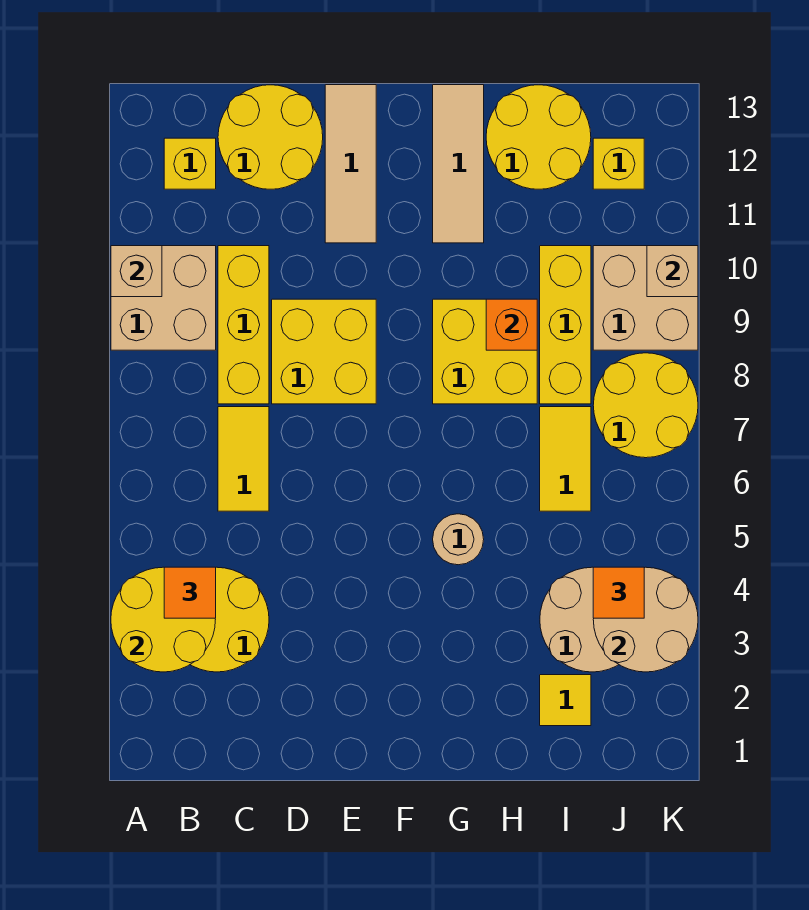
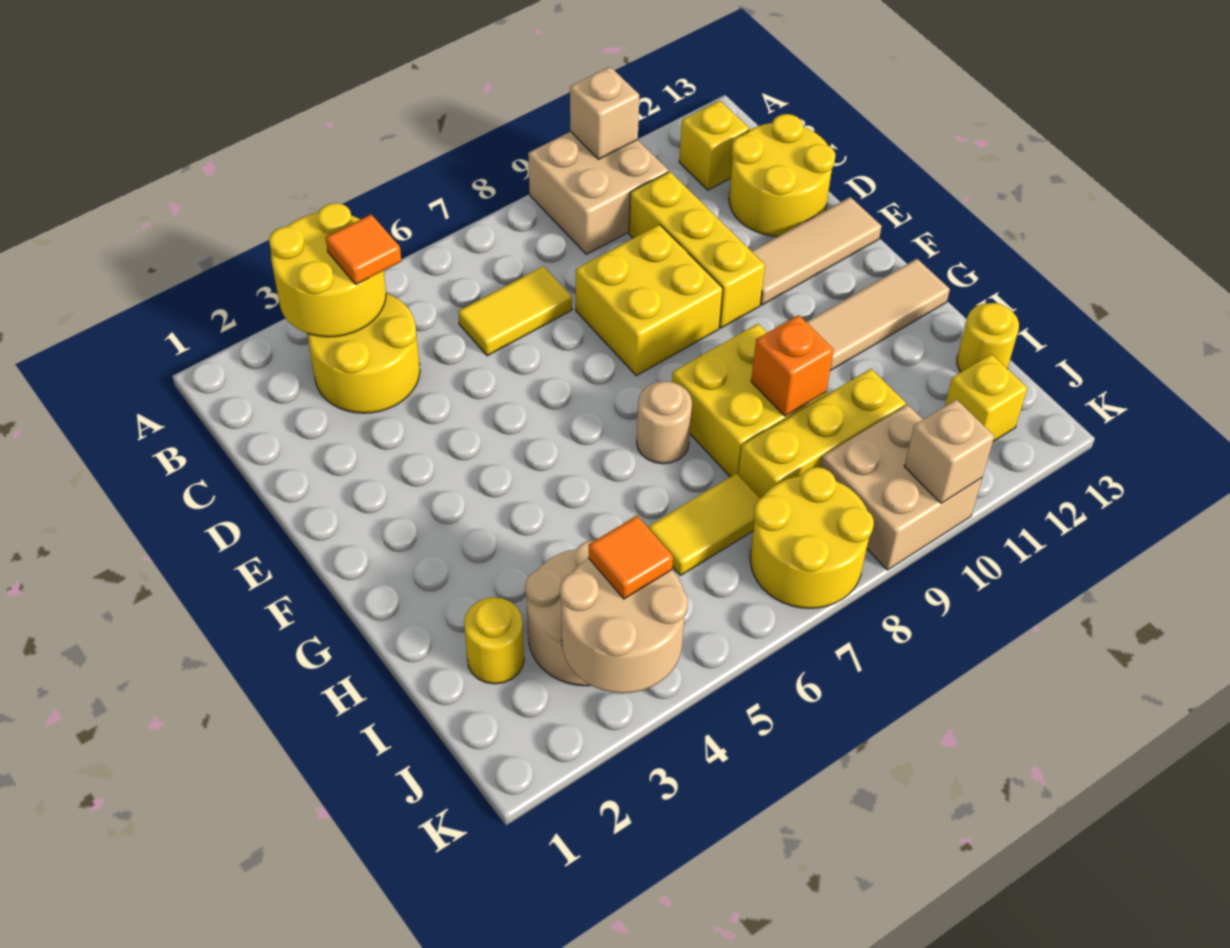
yellow 1x3 brick [218,246,269,404] -> yellow 1x3 brick turned to [629,172,765,328]
tan 1x1 round brick [433,514,484,565] -> tan 1x1 round brick moved to [637,381,692,464]
yellow 2x2 round brick [486,85,591,189] -> yellow 1x1 round brick [957,303,1019,372]
yellow 1x1 tile [540,675,591,726] -> yellow 1x1 round brick [464,597,524,684]

